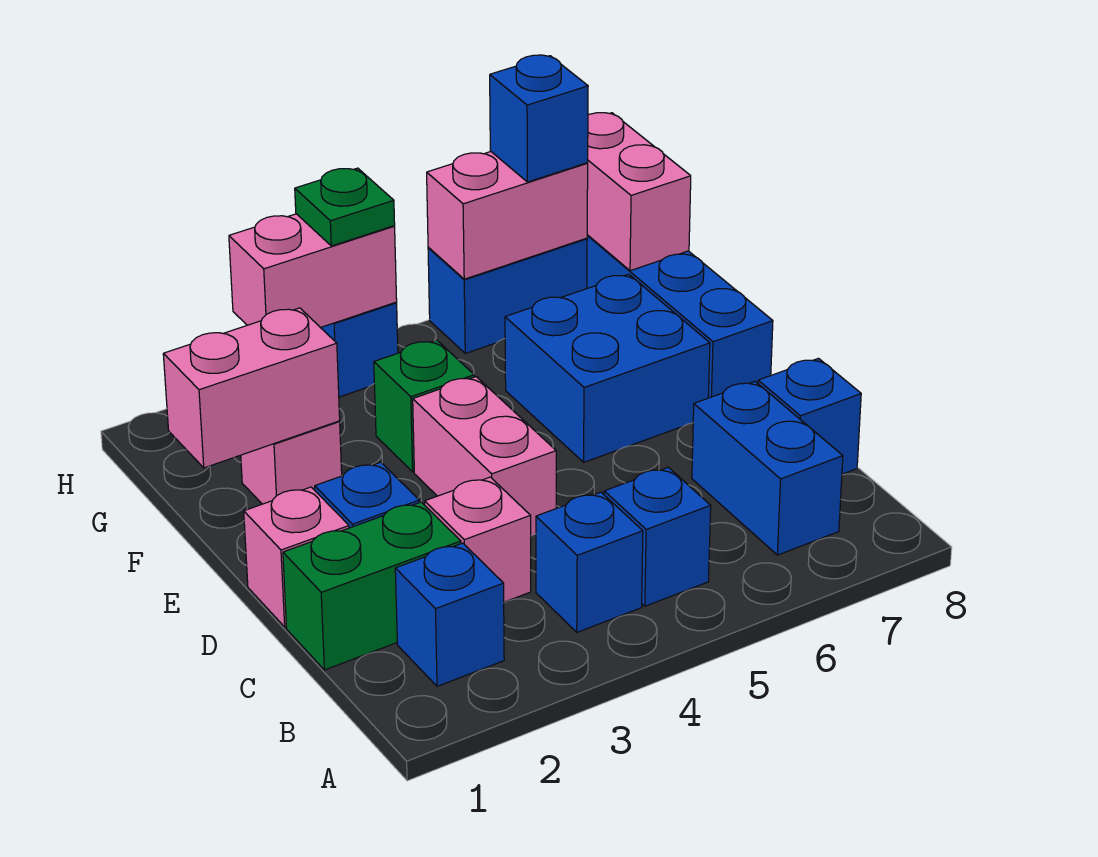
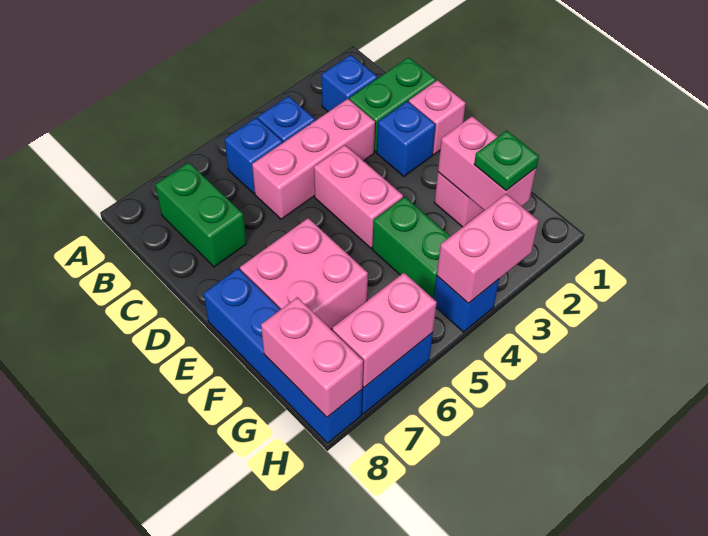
blue 1x2 brick [692,382,843,555] -> green 1x2 brick [155,162,246,267]
pink 1x1 brick [425,477,531,602] -> pink 1x3 brick [252,99,375,219]
blue 1x1 brick [758,358,861,474] -> none
blue 2x2 brick [505,274,710,462] -> pink 2x2 brick [240,218,368,329]
pink 1x2 brick [163,308,340,468] -> pink 1x2 brick turned to [438,116,536,210]
green 1x1 brick [374,340,474,472] -> green 1x2 brick [372,197,450,299]
green 1x1 plate [295,168,395,246] -> green 1x1 plate moved to [474,130,539,190]
blue 1x1 brick [490,55,588,182] -> none

